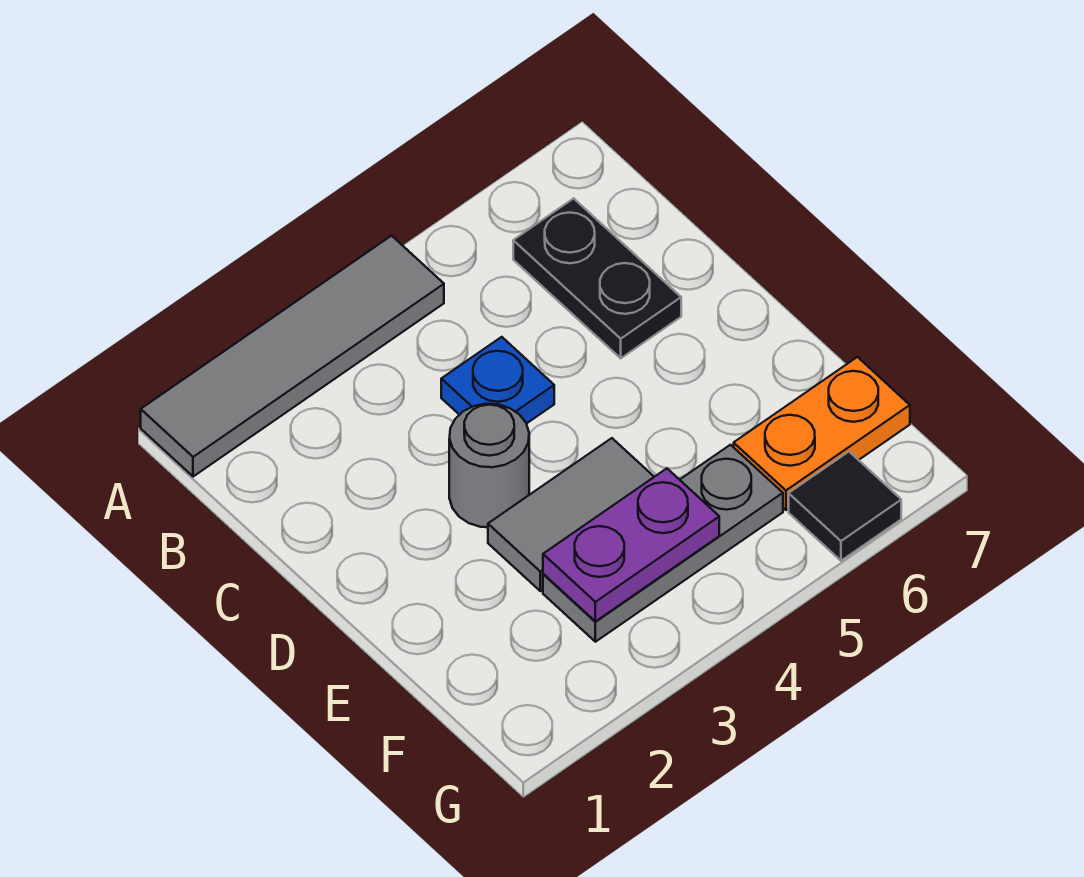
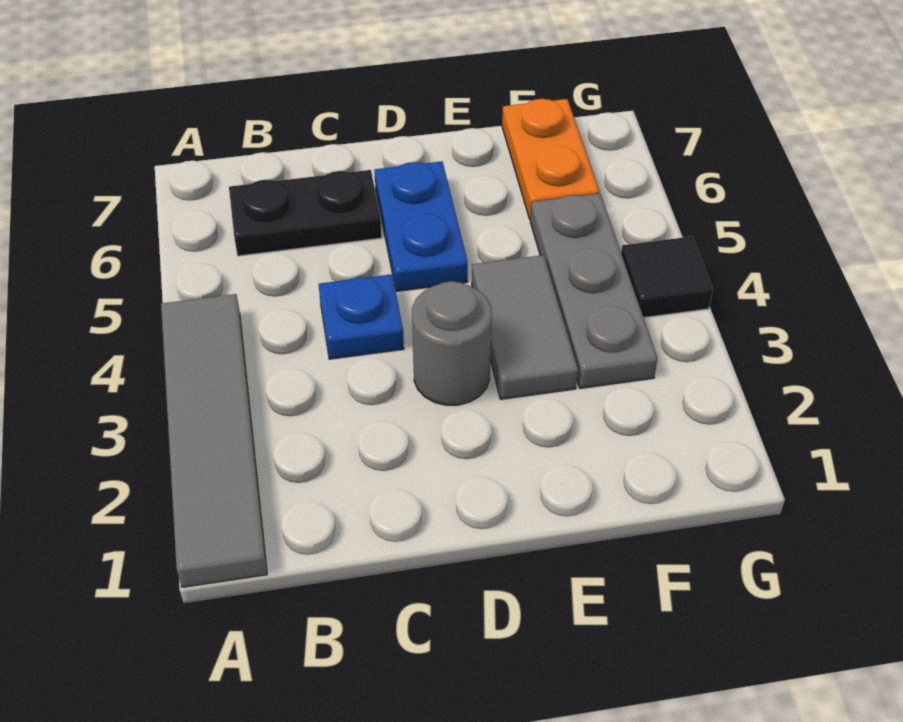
none -> blue 1x2 plate [375,161,468,291]
purple 1x2 plate [543,469,719,621] -> none
black 1x1 tile [789,452,901,561] -> black 1x1 tile moved to [621,236,713,318]

